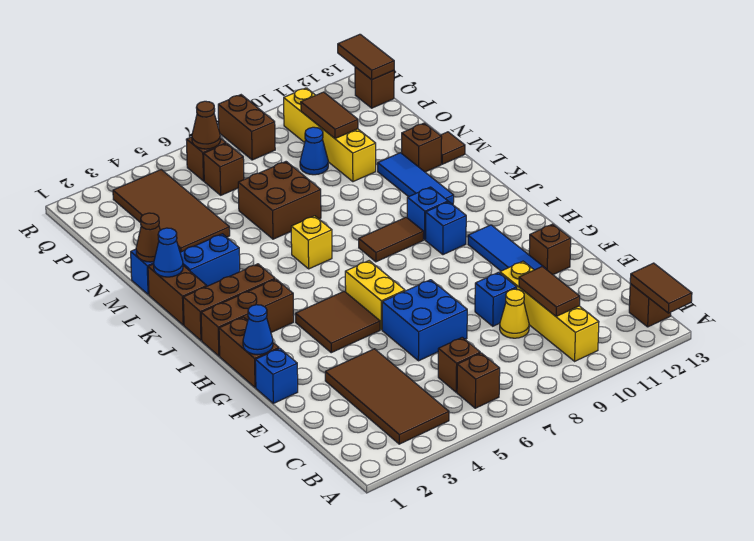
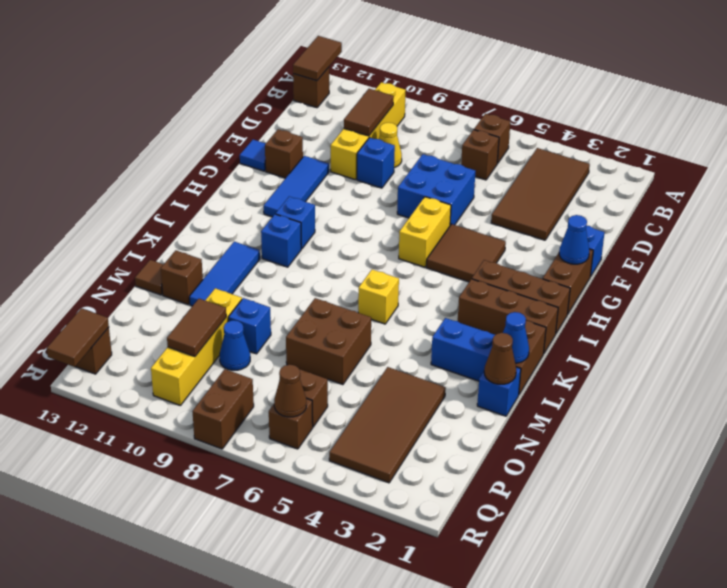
none -> blue 1x1 tile [240,140,266,171]
brown 1x2 tile [359,217,424,262] -> none
none -> blue 1x1 brick [228,298,271,354]

